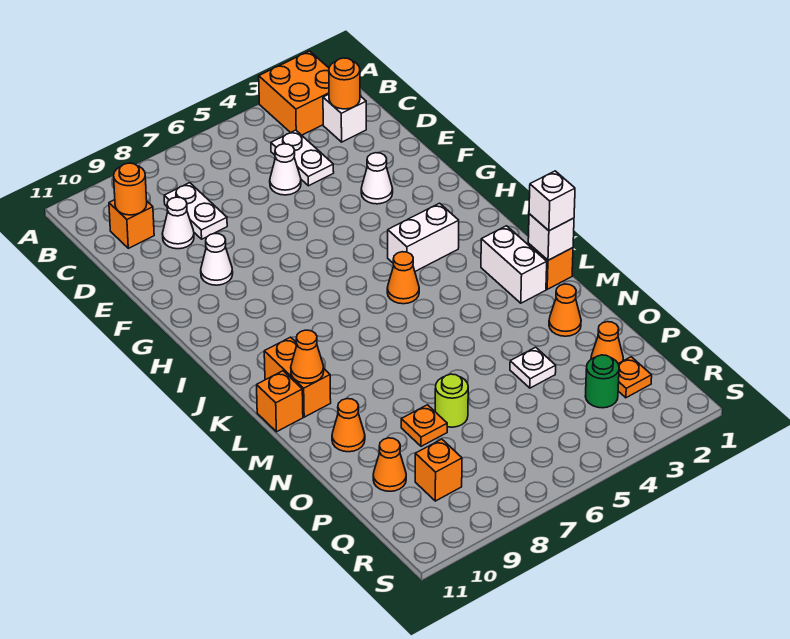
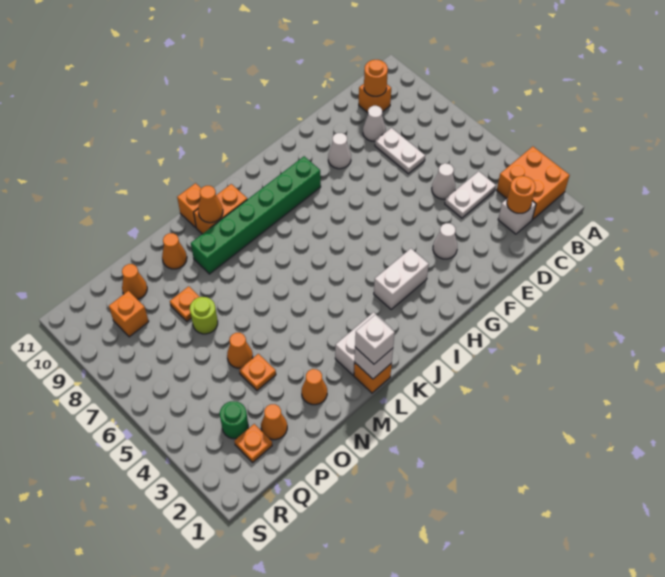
white 1x2 plate [164,183,227,239] -> white 1x2 plate turned to [375,128,425,174]
none -> green 1x6 brick [191,156,321,274]
white 1x2 brick [388,203,459,271] -> white 1x2 brick turned to [374,249,429,309]
orange 1x1 cone [387,252,419,304] -> orange 1x1 cone moved to [227,333,253,368]
white 1x1 plate [510,347,556,388] -> orange 1x1 plate [239,354,276,390]

